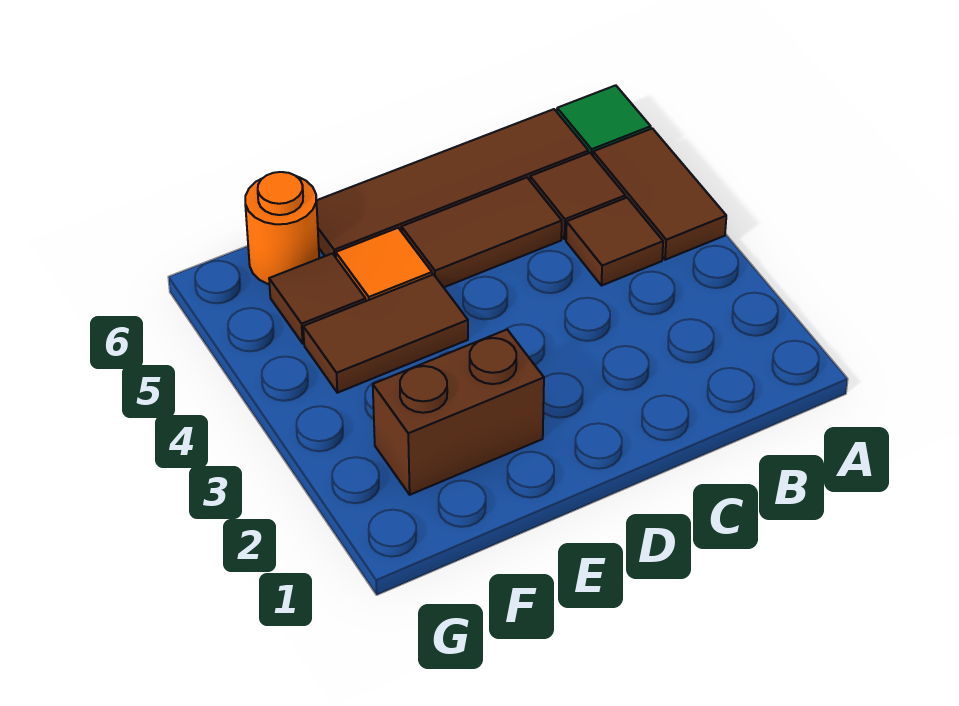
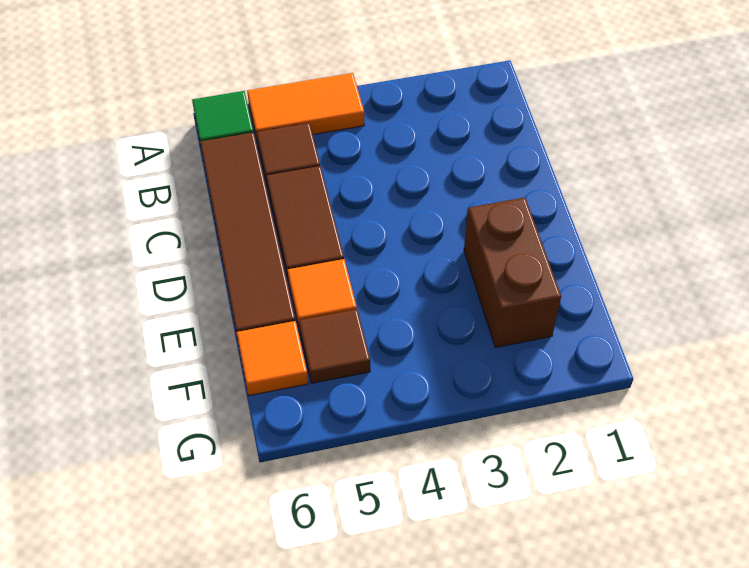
brown 1x2 tile [593,128,726,260] -> orange 1x2 tile [247,73,364,142]
brown 1x1 tile [566,198,663,286] -> none
brown 1x2 tile [303,274,468,393] -> none
orange 1x1 round brick [245,172,319,284] -> orange 1x1 tile [236,321,308,396]

